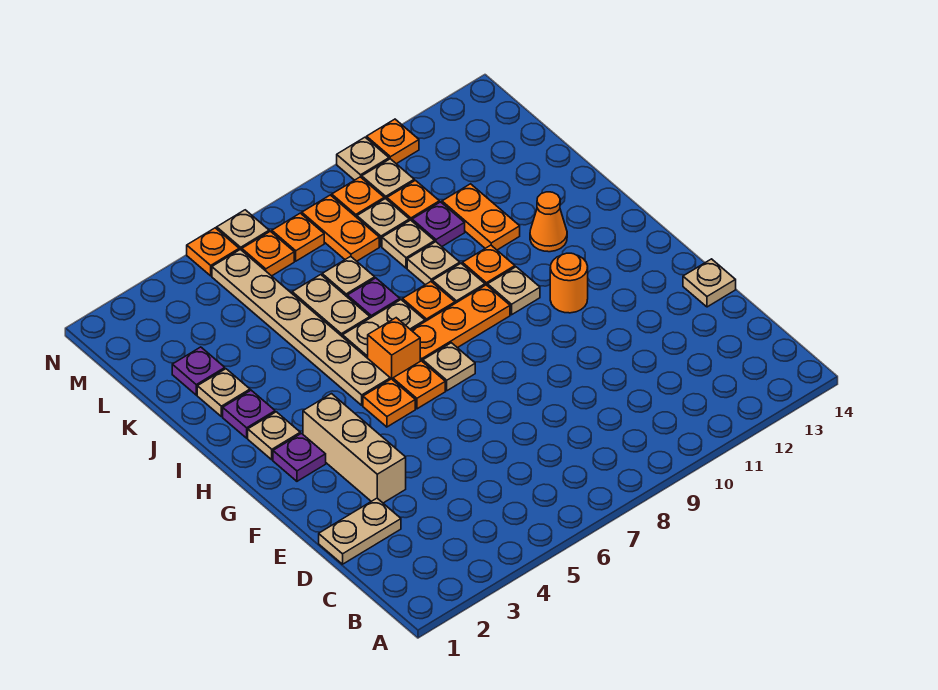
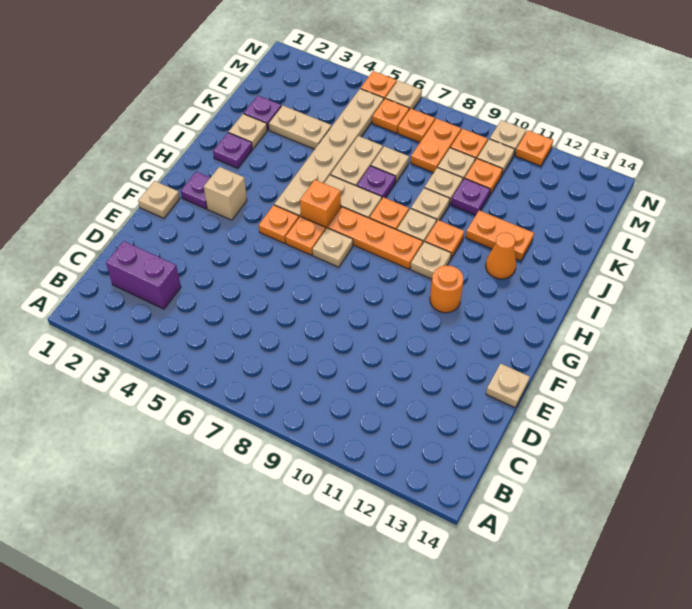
none -> purple 1x2 brick [106,241,181,309]
tan 1x2 plate [319,498,401,564] -> tan 1x2 plate moved to [269,105,331,149]
tan 1x3 brick [303,394,406,503] -> tan 1x1 brick [204,167,247,220]
tan 1x1 plate [248,412,300,460] -> tan 1x1 plate moved to [138,181,180,218]
orange 1x2 plate [442,184,520,250] -> orange 1x2 plate turned to [466,210,534,261]

